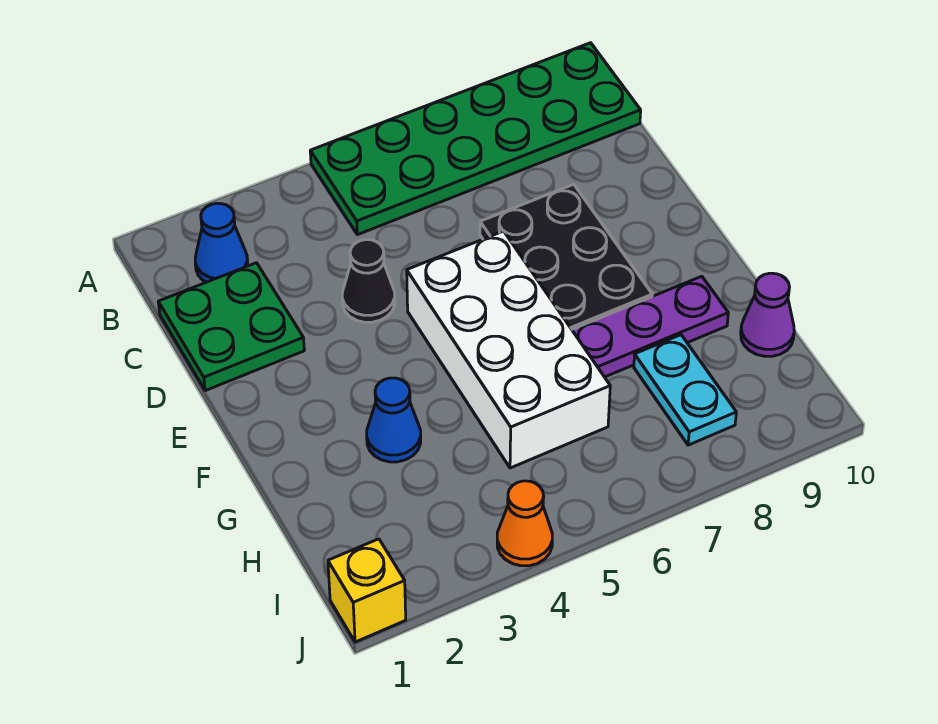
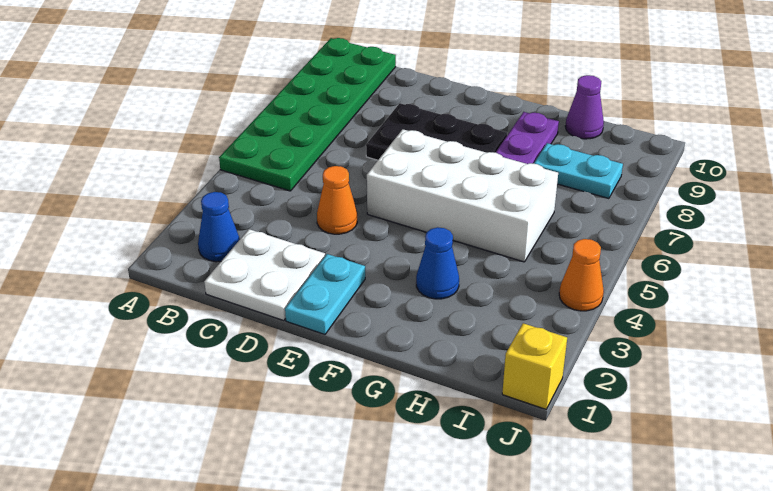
green 2x2 plate [158,263,304,391] -> white 2x2 plate [204,229,325,321]
black 1x1 cone [342,240,395,322] -> orange 1x1 cone [317,166,357,234]
none -> cyan 1x2 plate [285,254,365,334]

